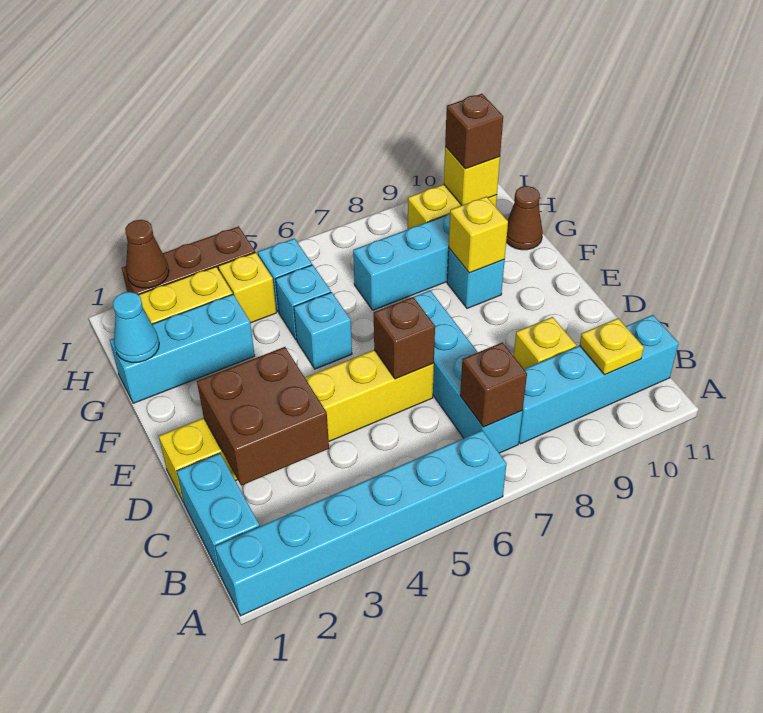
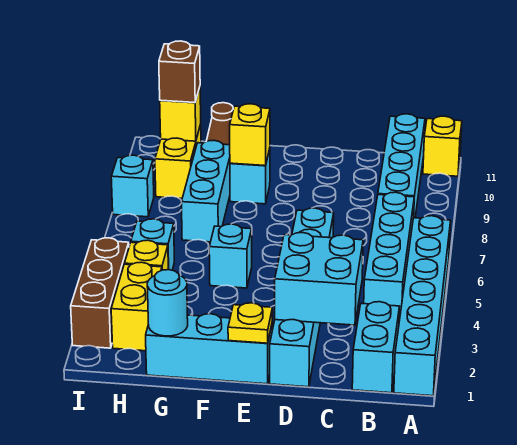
cyan 1x2 brick [177,453,260,576] -> cyan 1x2 brick turned to [352,302,399,393]
cyan 1x4 brick [414,290,522,453] -> cyan 1x4 brick turned to [364,192,414,321]
brown 1x1 brick [460,342,527,427] -> none
yellow 1x1 plate [580,318,644,375] -> yellow 1x1 plate moved to [228,303,272,343]
brown 2x2 brick [197,347,329,486] -> cyan 2x2 brick [275,233,363,325]
yellow 1x1 brick [514,317,576,369] -> yellow 1x1 brick moved to [423,116,462,176]
yellow 1x6 brick [159,350,434,503] -> cyan 1x6 brick [270,208,334,387]
brown 1x1 brick [374,297,435,379] -> none
cyan 1x3 brick [110,294,255,403] -> cyan 1x3 brick turned to [146,314,272,384]
cyan 1x1 cone [113,292,159,363] -> cyan 1x1 round brick [147,269,188,336]
cyan 1x1 brick [275,265,331,340] -> cyan 1x1 brick moved to [111,155,154,217]
brown 1x1 cone [125,220,169,288] -> none

